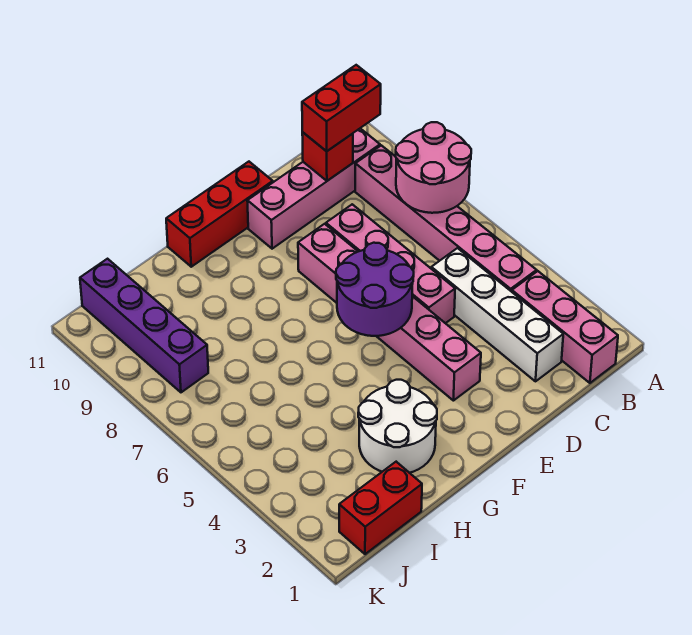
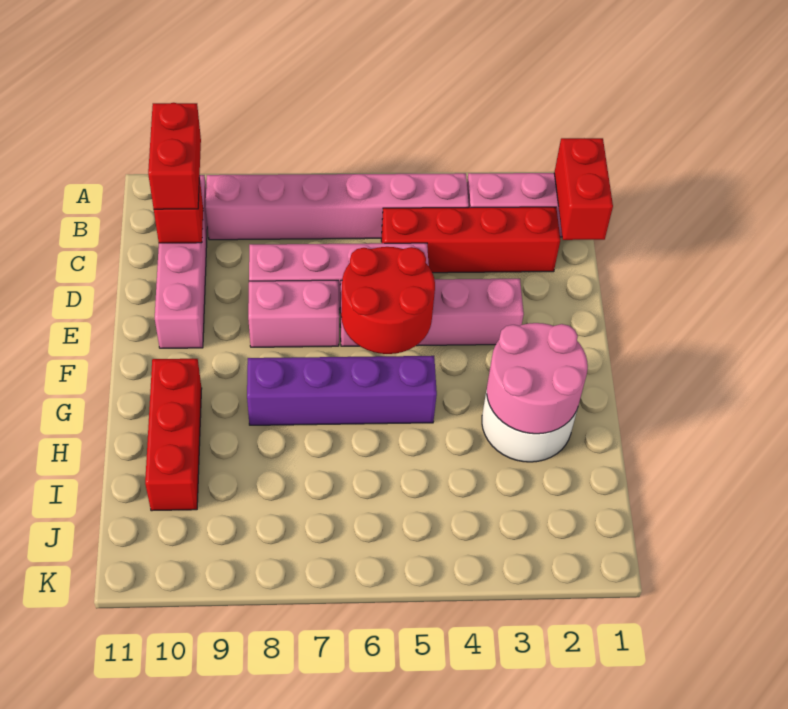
pink 2x2 round brick [396,122,471,213] -> pink 2x2 round brick moved to [487,323,588,434]
white 1x4 brick [431,248,563,381] -> red 1x4 brick [381,207,560,273]
purple 2x2 round brick [336,243,414,336] -> red 2x2 round brick [341,247,435,354]
red 1x3 brick [166,162,273,267] -> red 1x3 brick moved to [145,359,202,511]
red 1x2 brick [339,462,422,554] -> red 1x2 brick moved to [554,138,613,240]
purple 1x4 brick [80,259,208,392] -> purple 1x4 brick moved to [247,356,437,425]

